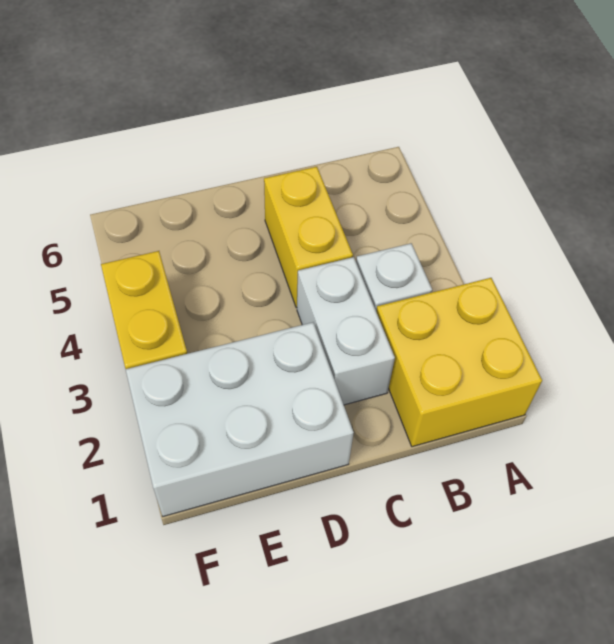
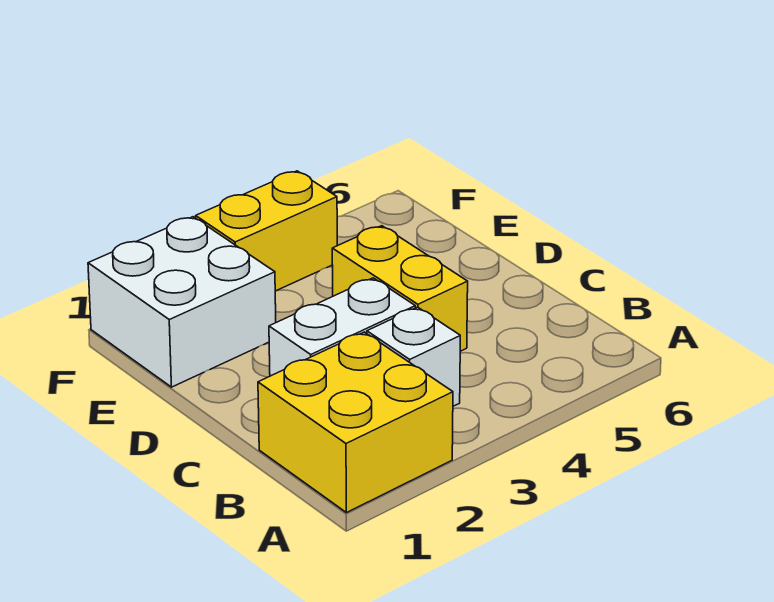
yellow 1x2 brick [264,167,353,308] -> yellow 1x2 brick turned to [332,226,468,351]
white 2x3 brick [126,322,354,516] -> white 2x2 brick [88,217,276,387]

